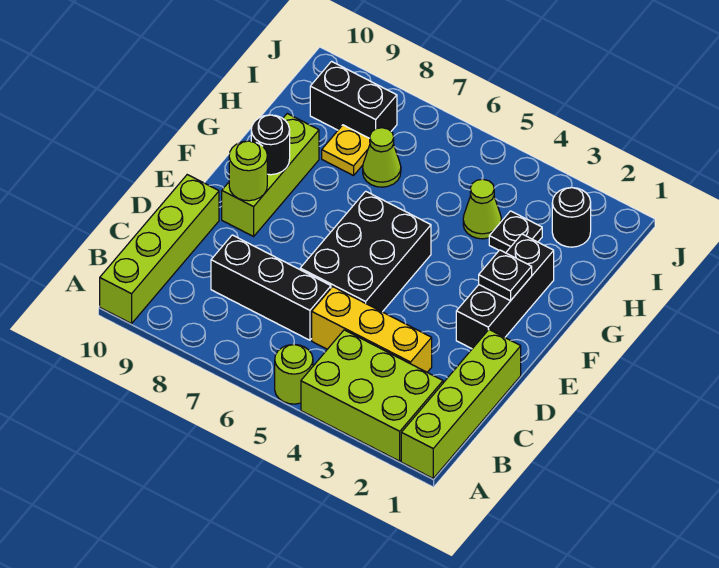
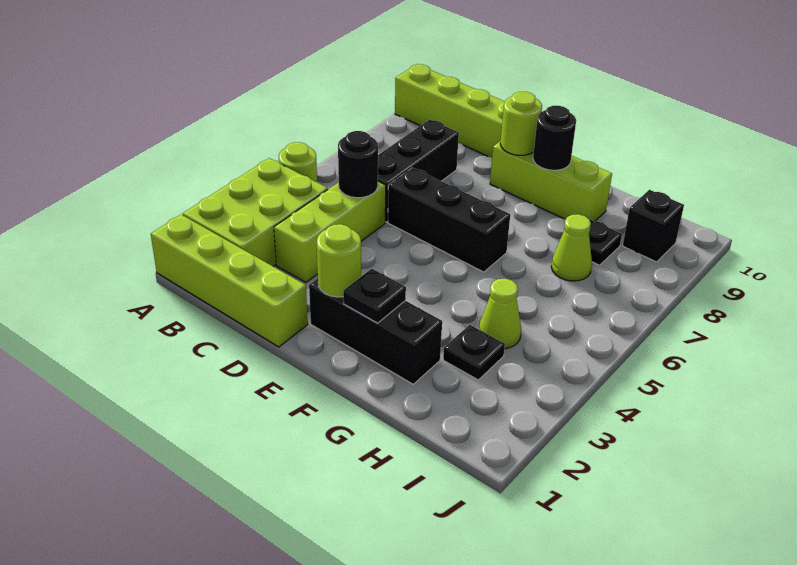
yellow 1x3 brick [312,287,432,372] -> lime 1x3 brick [274,181,386,282]
black 2x3 brick [300,191,431,312] -> black 1x3 brick [388,168,510,272]
none -> lime 1x1 round brick [317,224,361,297]
yellow 1x1 plate [322,125,370,176] -> black 1x1 plate [589,219,622,265]
black 1x1 round brick [552,188,591,247] -> black 1x1 round brick moved to [338,131,378,198]
black 1x2 brick [310,61,397,138] -> black 1x1 brick [623,190,684,262]

